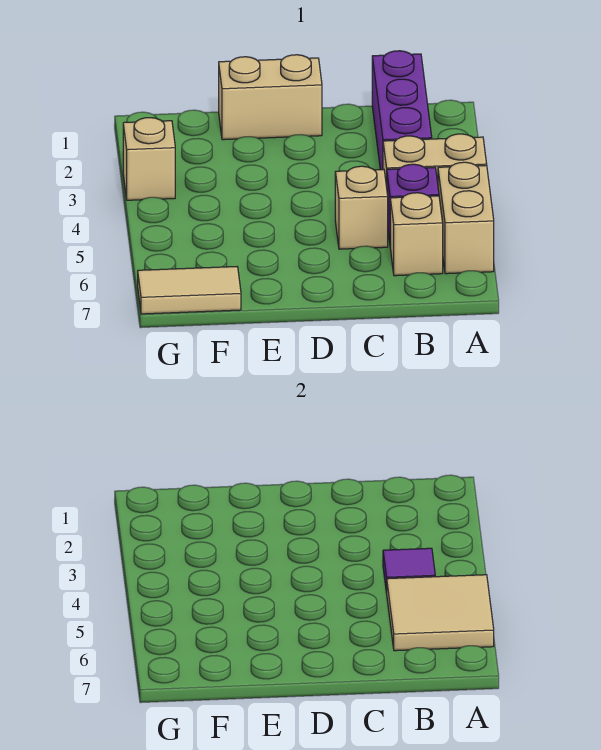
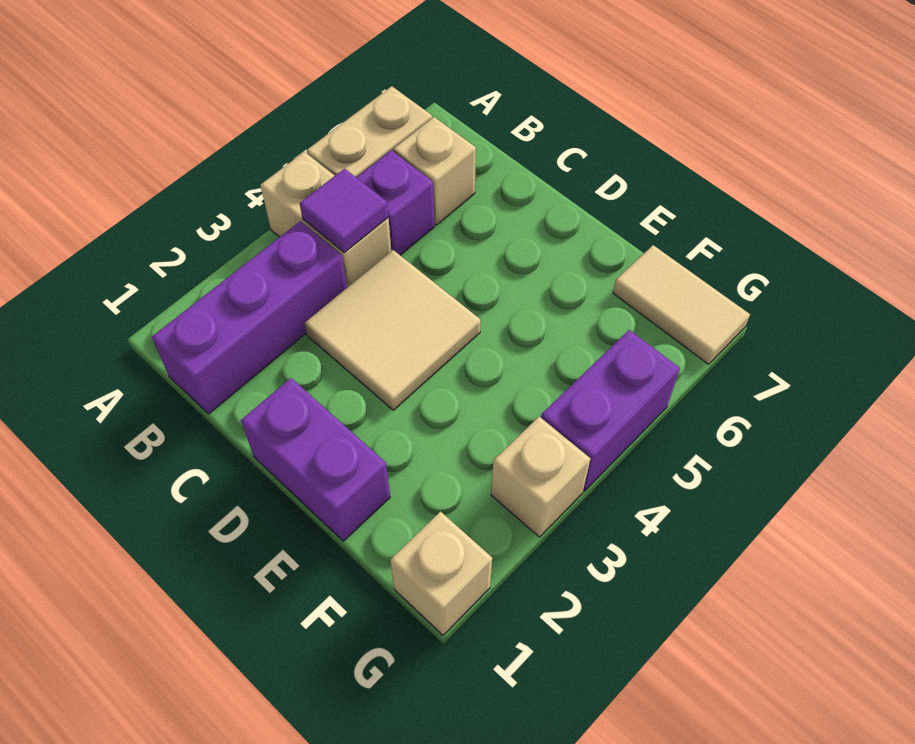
tan 2x2 tile [387,575,494,651] -> tan 2x2 tile moved to [305,250,481,410]
tan 1x1 brick [335,166,388,249] -> tan 1x1 brick moved to [390,512,492,635]
tan 1x2 brick [219,55,322,140] -> purple 1x2 brick [241,378,390,541]
none -> purple 1x2 brick [541,330,680,491]

